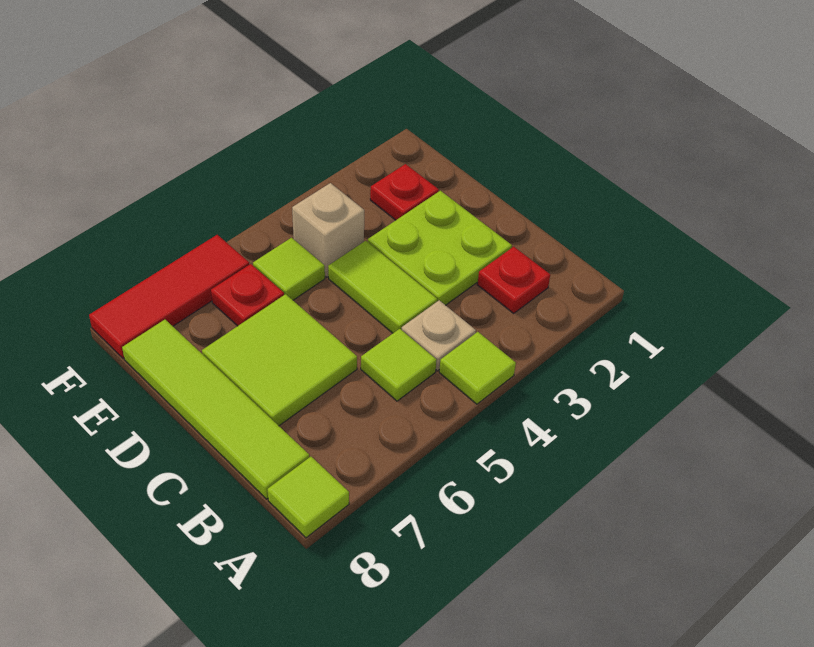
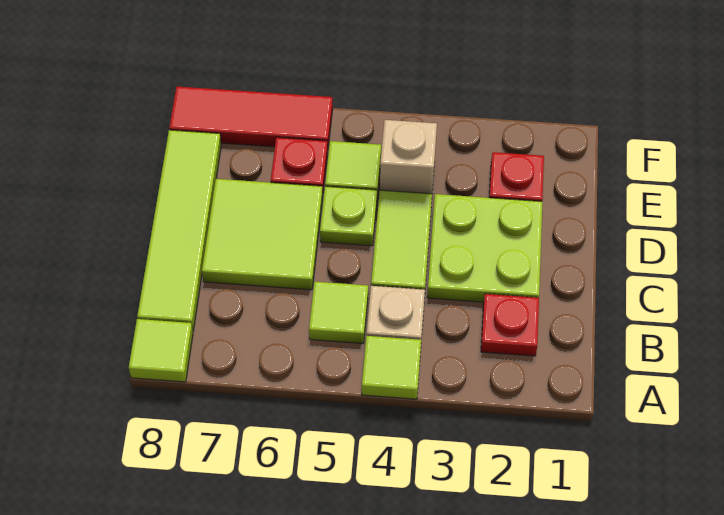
none -> lime 1x1 plate [320,186,377,246]

